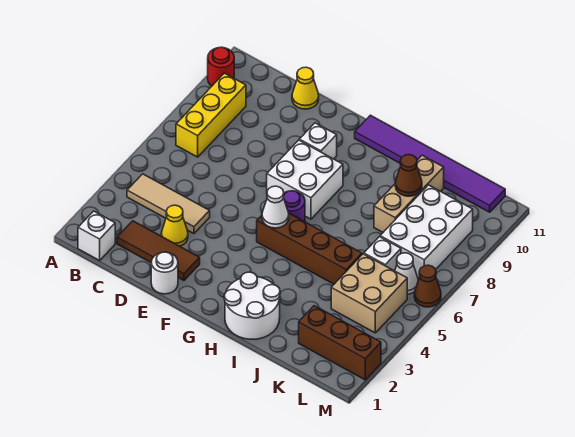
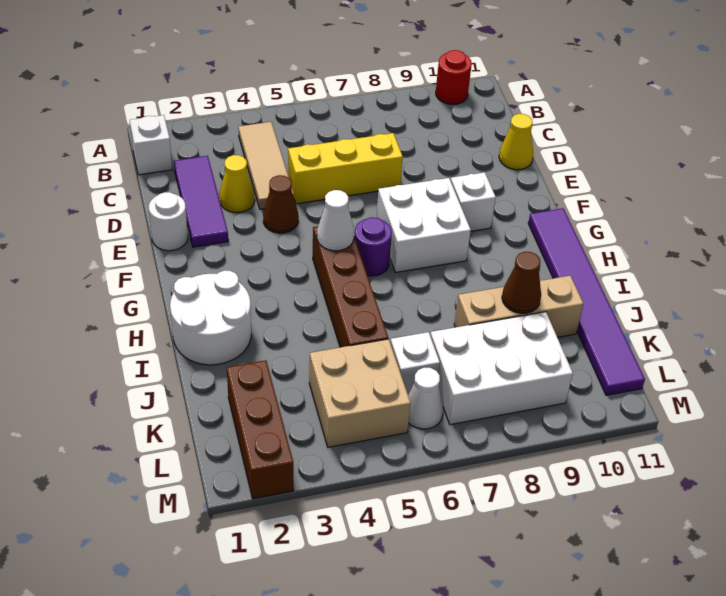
yellow 1x3 brick [176,73,246,157] -> yellow 1x3 brick moved to [288,133,403,204]
brown 1x3 tile [117,221,200,280] -> purple 1x3 tile [174,156,228,247]
brown 1x1 cone [414,265,441,307] -> brown 1x1 cone moved to [263,175,299,233]

